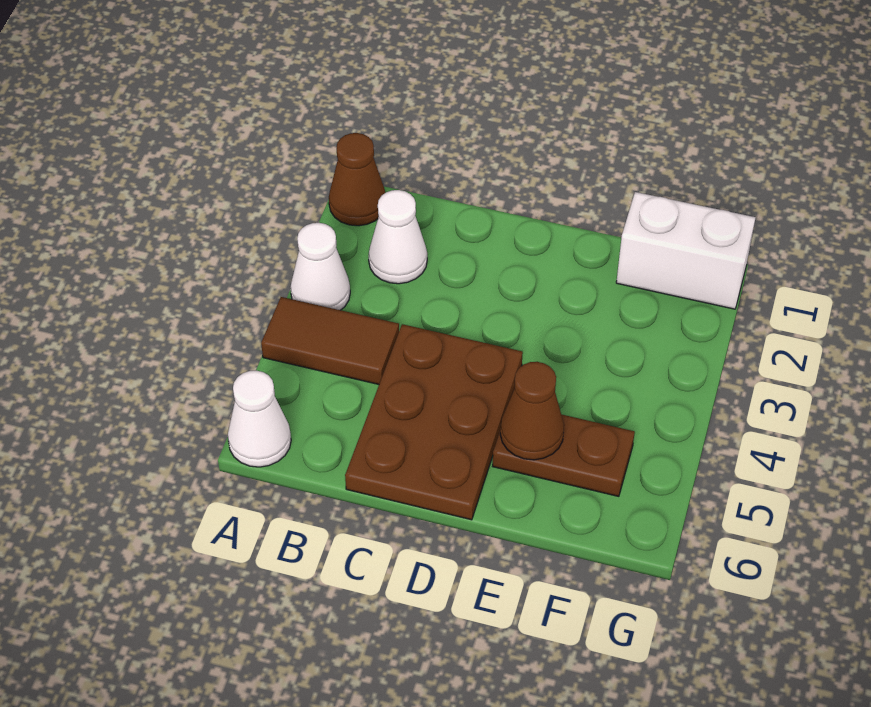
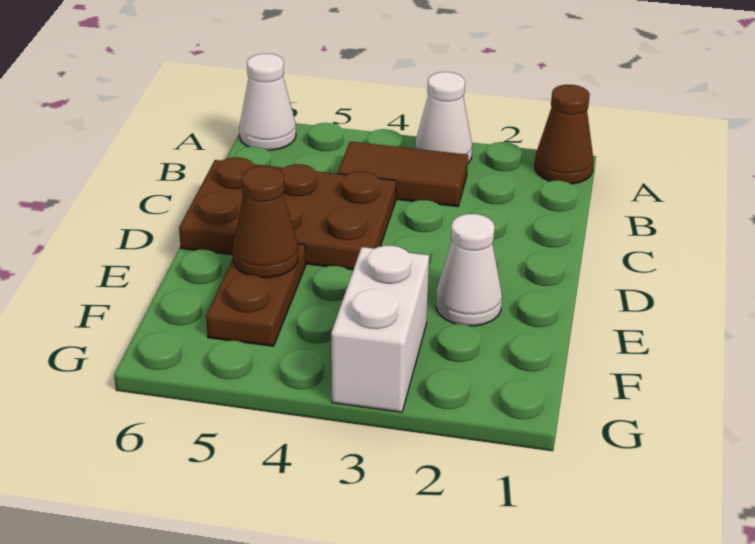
brown 1x2 tile [261,297,399,384] -> brown 1x2 tile turned to [338,142,468,207]
white 1x1 cone [369,190,427,284] -> white 1x1 cone moved to [436,214,502,326]
white 1x2 brick [616,192,756,309] -> white 1x2 brick moved to [331,246,429,412]

